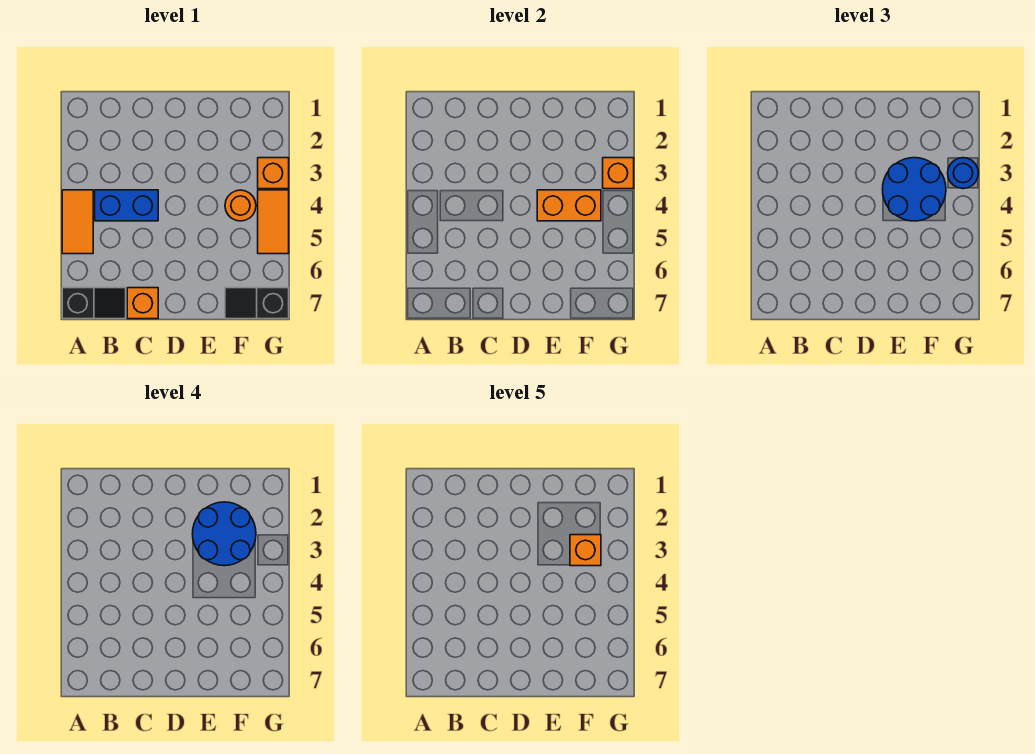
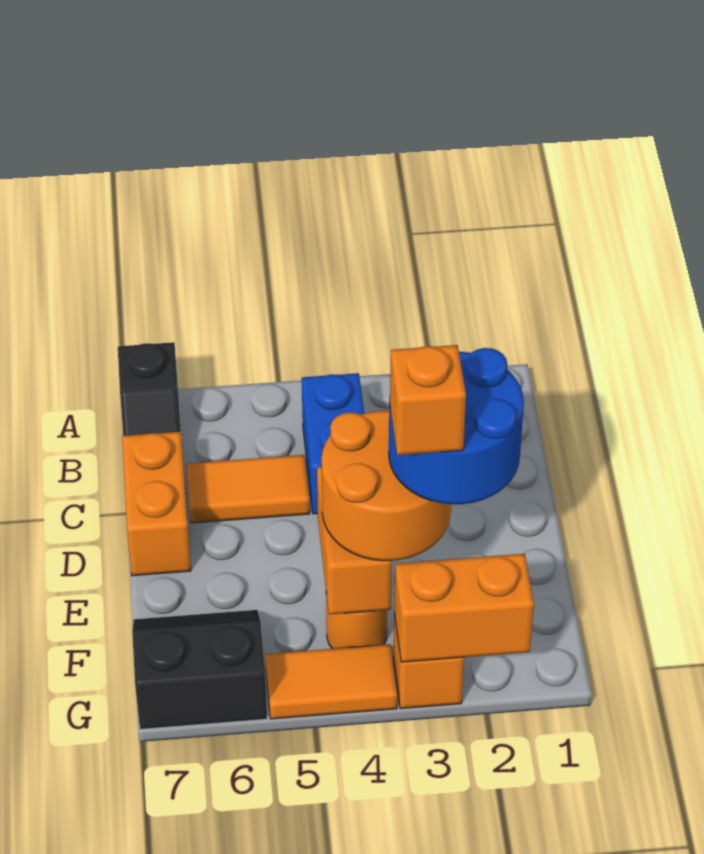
orange 1x2 tile [62,190,93,254] -> orange 1x2 tile moved to [186,455,310,523]
orange 1x1 brick [127,288,158,319] -> orange 1x2 brick [122,432,191,576]
blue 2x2 round brick [882,158,946,221] -> orange 2x2 round brick [322,411,451,561]
black 1x2 slope [225,288,289,319] -> black 2x2 slope [132,610,267,729]
orange 1x1 brick [603,158,634,189] -> orange 1x2 brick [394,554,534,662]
blue 1x1 round brick [948,158,978,189] -> none

